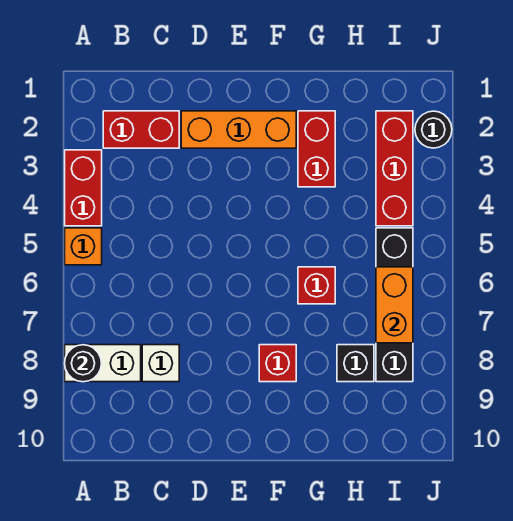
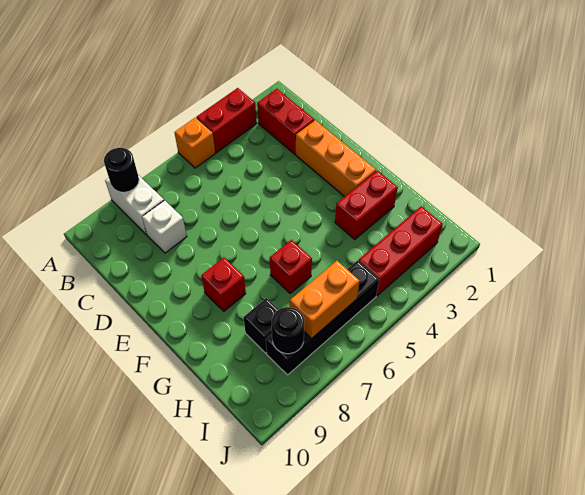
black 1x1 round brick [415,111,452,148] -> black 1x1 round brick moved to [272,307,304,354]

